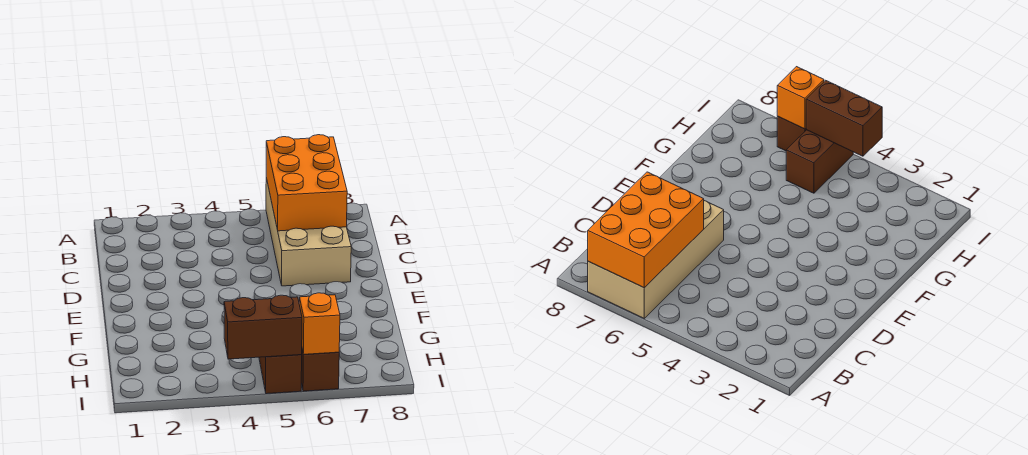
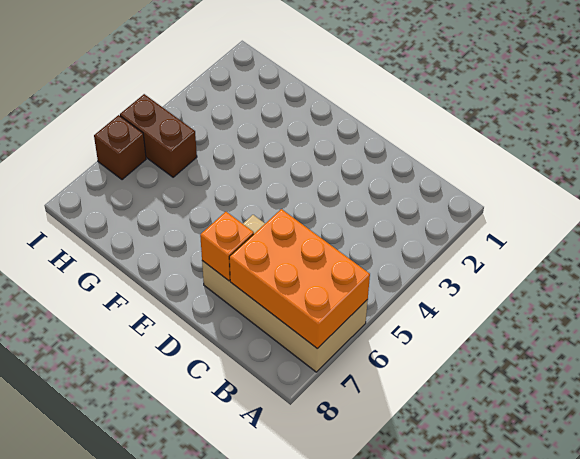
brown 1x2 brick [224,295,302,359] -> none
orange 1x1 brick [299,293,340,354] -> orange 1x1 brick moved to [200,212,254,281]

